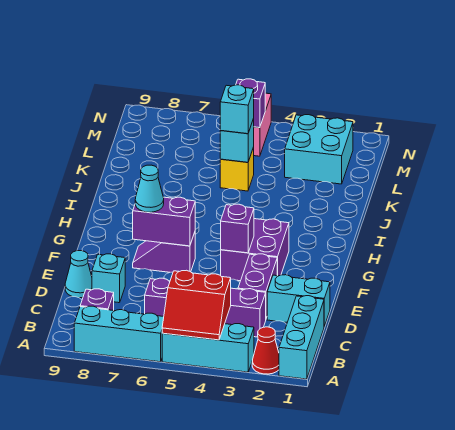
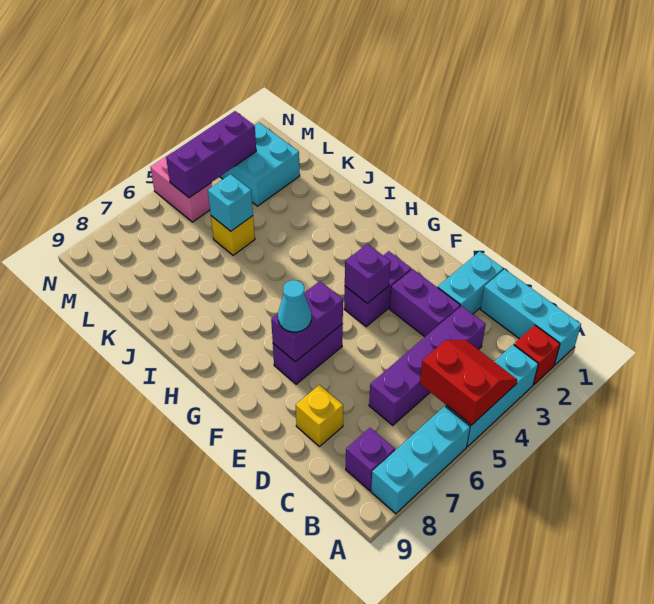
red 1x1 cone [252,327,279,374] -> red 1x1 brick [514,325,560,385]
red 2x2 slope [162,270,231,340] -> red 2x2 slope turned to [420,340,517,425]
cyan 1x1 brick [92,254,125,303] -> yellow 1x1 brick [296,385,343,446]
cyan 1x1 cone [65,251,92,298] -> none
purple 2x2 brick [221,219,289,281] -> purple 1x2 brick [344,251,411,327]
purple 1x2 slope [133,232,195,272] -> purple 1x2 brick [273,324,343,384]
cyan 1x1 brick [220,85,254,134] -> none
purple 1x1 brick [236,79,265,128] -> purple 1x3 brick [166,111,256,198]

